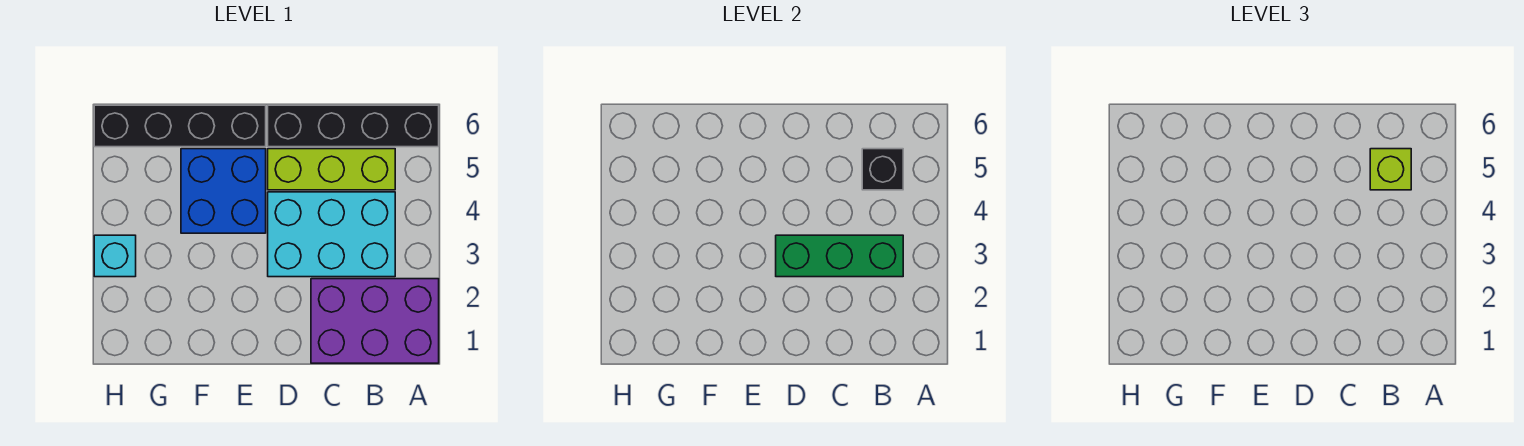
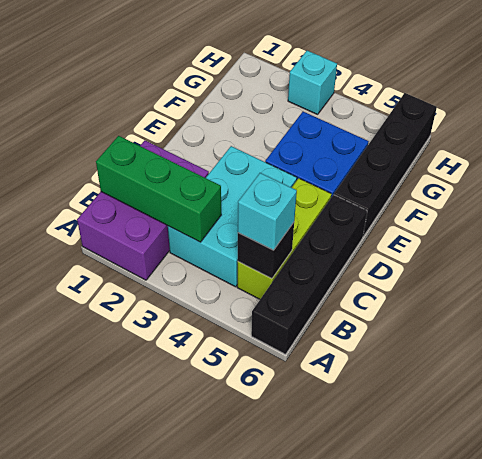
green 1x3 brick [776,235,903,277] -> green 1x3 brick turned to [96,136,221,242]
lime 1x1 brick [1370,149,1411,190] -> cyan 1x1 brick [238,173,297,250]

